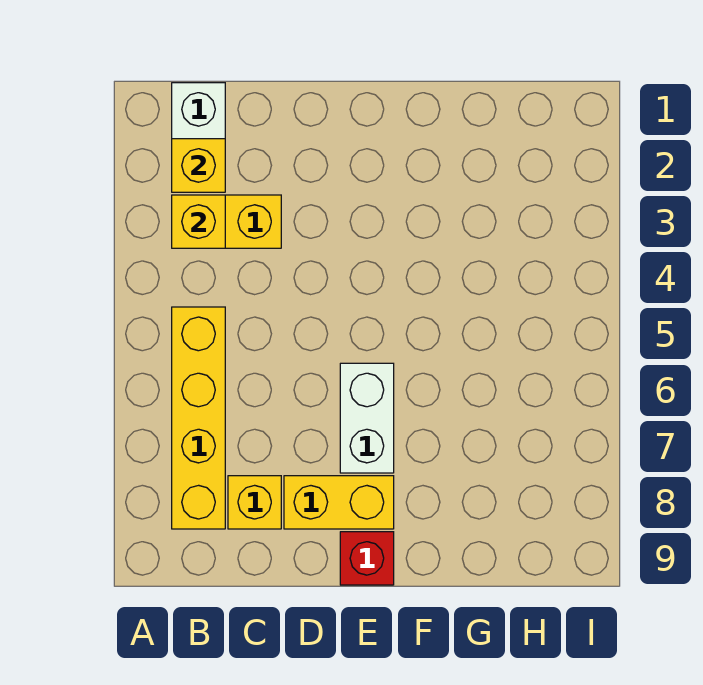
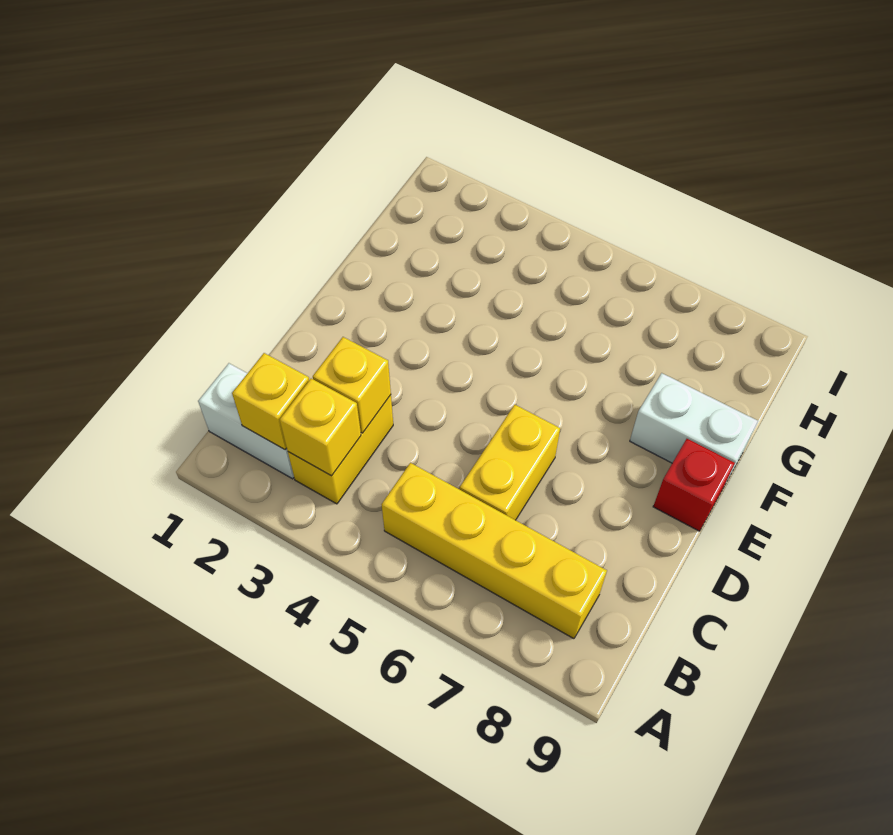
yellow 1x1 brick [228,476,281,529] -> yellow 1x1 brick moved to [313,337,391,433]
yellow 1x2 brick [284,476,394,529] -> yellow 1x2 brick moved to [460,405,560,520]
white 1x2 brick [340,363,394,473] -> white 1x2 brick moved to [630,373,758,484]

